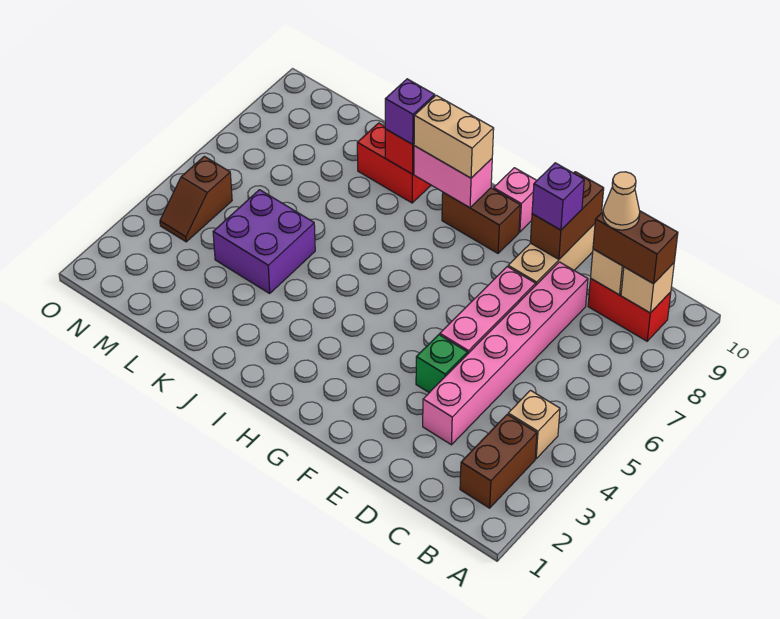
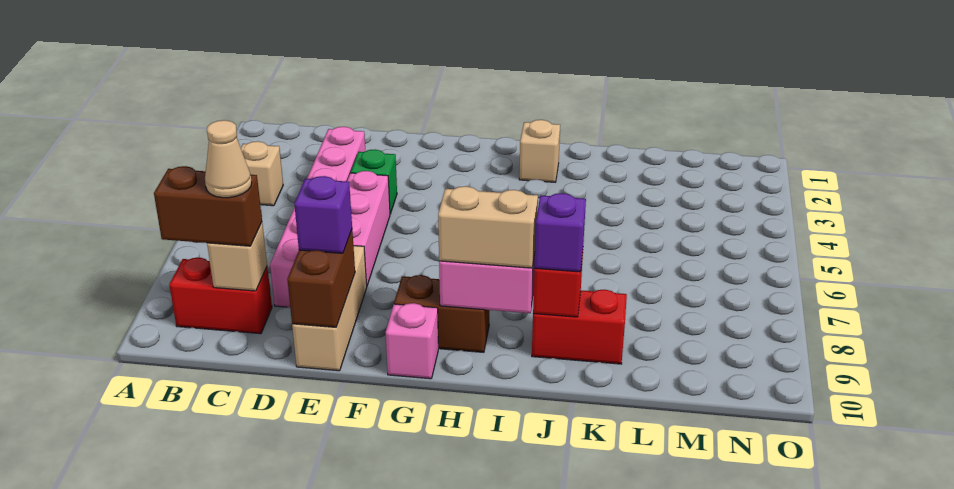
brown 1x2 brick [460,414,537,508] -> none
tan 1x1 brick [621,263,674,313] -> tan 1x1 brick moved to [519,120,560,182]
purple 2x2 brick [213,190,315,293] -> none
brown 1x2 slope [160,156,232,242] -> none

